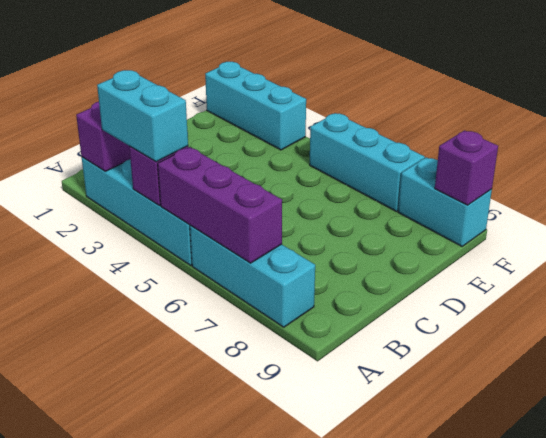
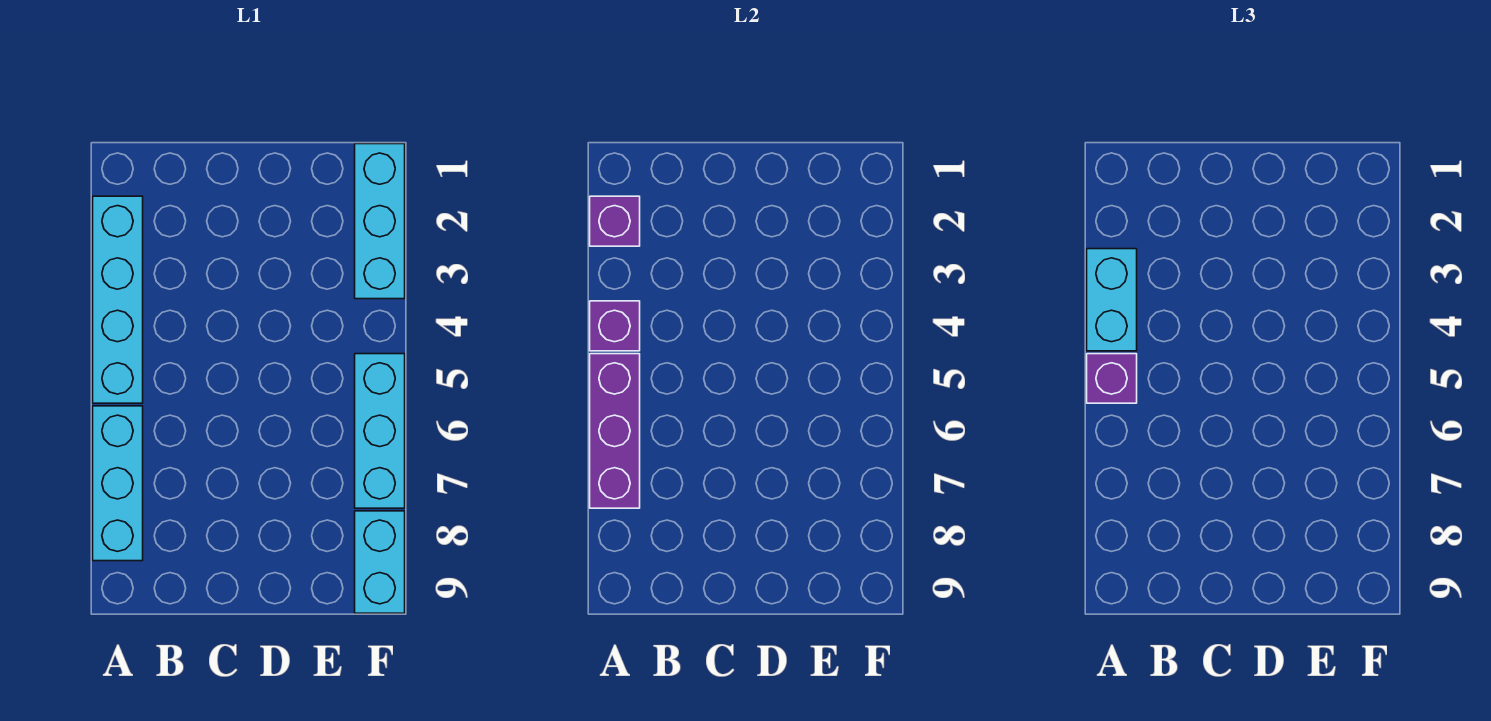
purple 1x1 brick [435,130,498,205] -> purple 1x1 brick moved to [1087,354,1137,403]

